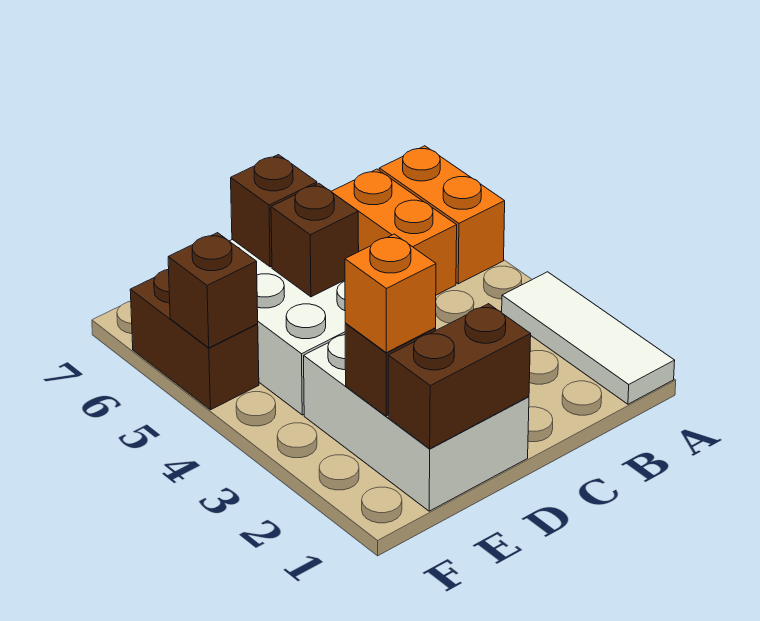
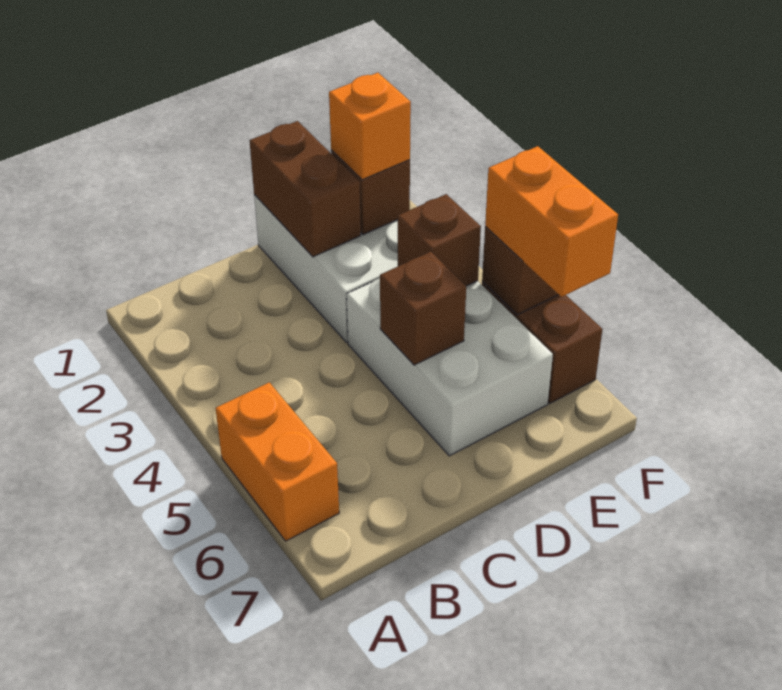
white 1x3 tile [502,272,675,404] -> none
orange 1x2 brick [331,169,457,295] -> orange 1x2 brick moved to [485,146,618,297]
brown 1x2 brick [388,304,531,449] -> brown 1x2 brick turned to [249,121,361,257]
brown 1x1 brick [231,155,317,267] -> brown 1x1 brick moved to [398,194,481,286]

